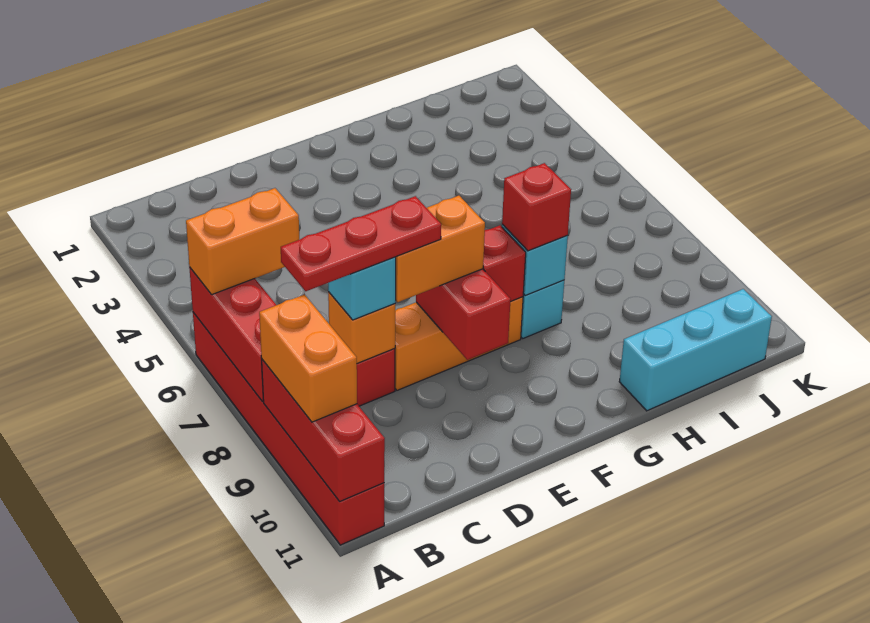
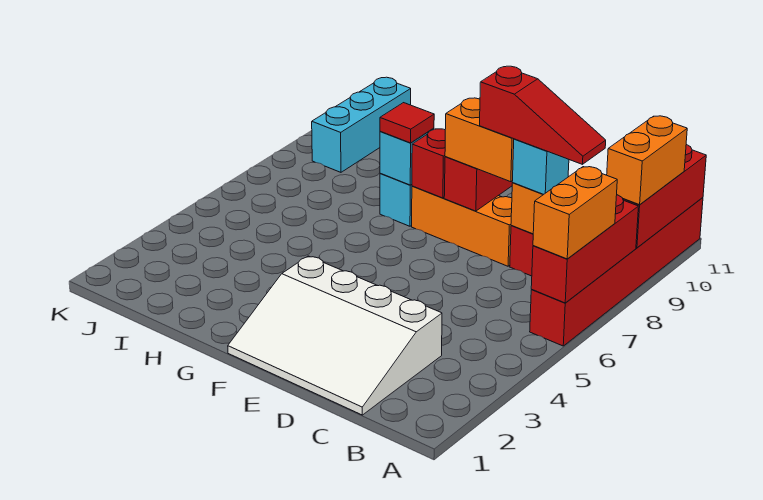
orange 1x2 brick [186,188,299,295] -> orange 1x2 brick turned to [533,167,617,259]
red 1x3 plate [281,196,441,291] -> red 1x3 slope [480,66,606,164]
none -> white 3x4 slope [228,256,442,415]
red 1x1 brick [502,163,571,251] -> red 1x1 tile [380,103,434,143]
cyan 1x3 brick [619,289,772,411] -> cyan 1x3 brick turned to [312,77,411,172]

